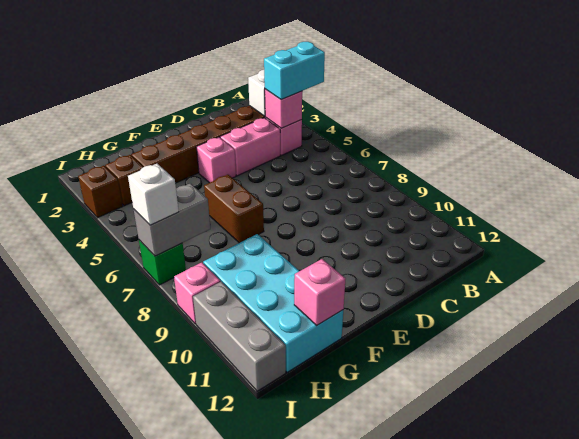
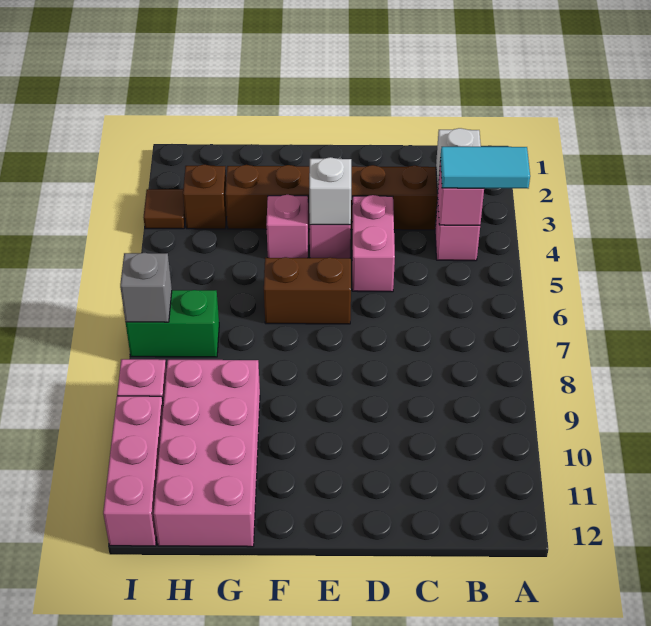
cyan 1x2 brick [264,42,325,100] -> cyan 1x2 tile [440,147,530,188]
pink 1x2 brick [220,118,280,176] -> pink 1x2 brick turned to [352,195,395,292]
brown 1x2 brick [204,175,264,243] -> brown 1x2 brick turned to [264,257,351,324]
cyan 2x4 brick [203,234,343,372] -> pink 2x4 brick [154,360,260,547]
pink 1x1 brick [294,259,345,325] -> pink 1x1 brick moved to [266,195,309,258]
grey 1x2 brick [134,183,210,256] -> grey 1x1 brick [120,253,172,322]
brown 1x1 brick [78,166,123,218] -> brown 1x1 tile [144,189,185,229]
green 1x1 brick [139,240,186,285] -> green 1x2 brick [126,290,219,357]
white 1x1 brick [128,164,179,225] -> white 1x1 brick moved to [309,157,351,225]
grey 1x3 brick [193,281,286,391] -> pink 1x3 brick [103,396,163,546]

